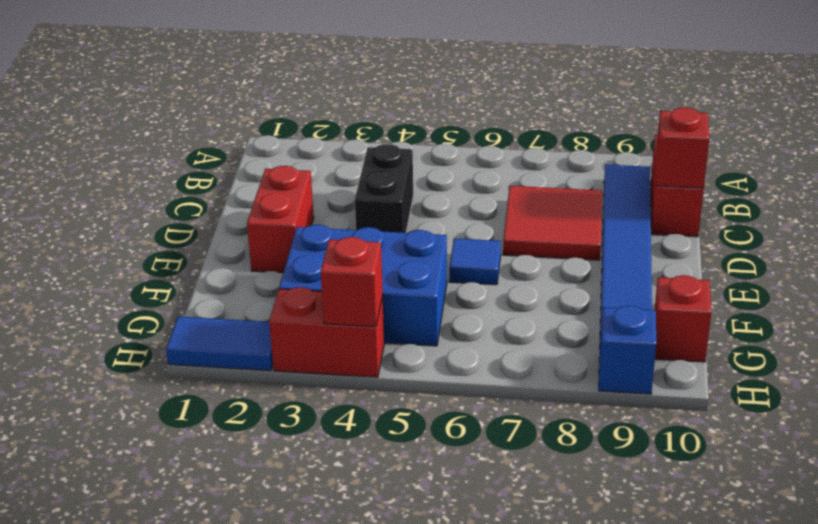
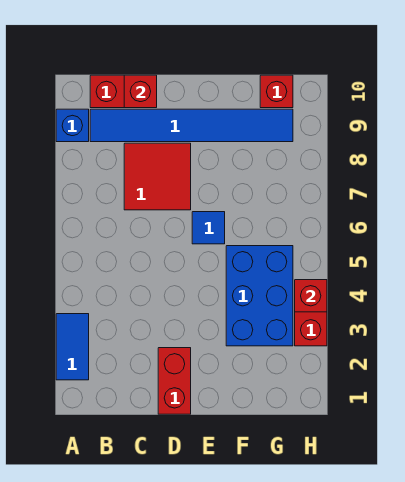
black 1x2 brick [355,144,413,233] -> none
red 1x2 brick [247,166,314,273] -> red 1x2 brick turned to [158,348,191,414]
blue 1x2 tile [166,317,273,371] -> blue 1x2 tile moved to [56,314,89,380]
blue 1x1 brick [599,306,656,394] -> blue 1x1 brick moved to [56,109,89,142]

